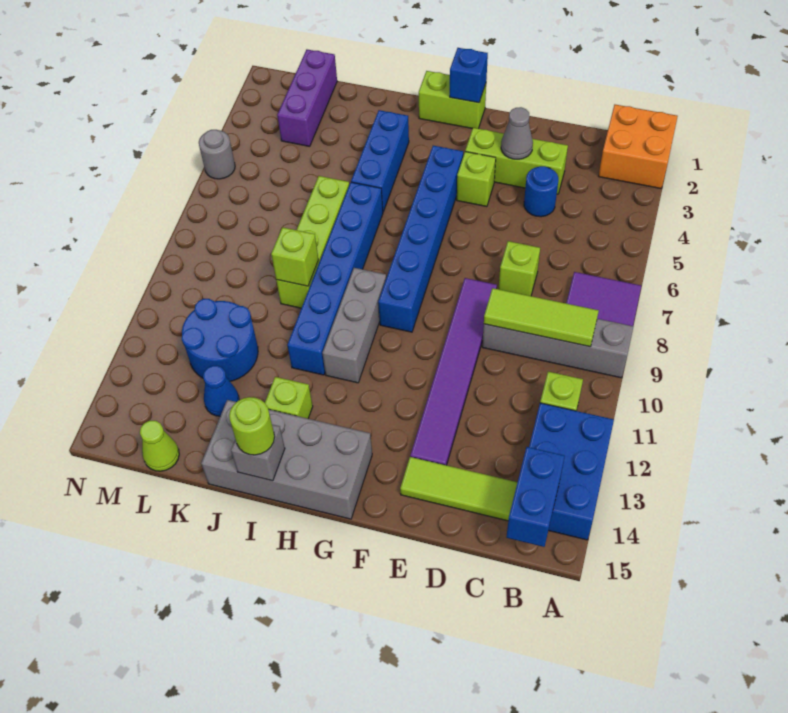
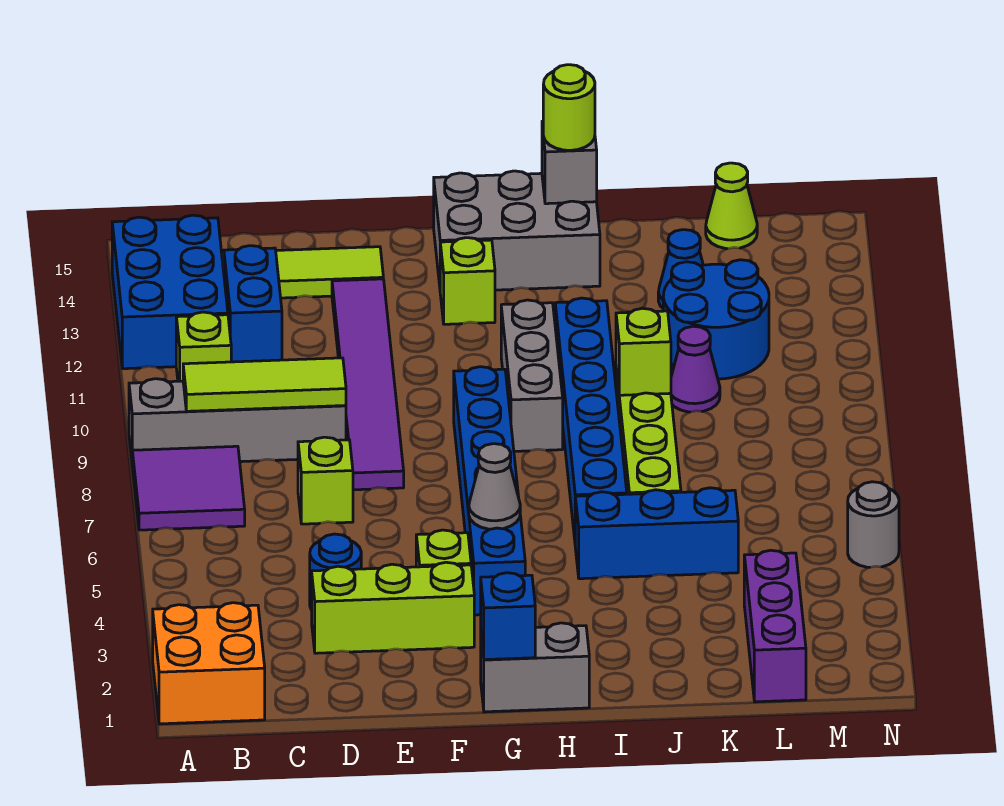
blue 1x2 brick [506,447,565,547] -> blue 1x2 brick moved to [224,246,282,362]
grey 1x1 cone [501,107,533,159] -> grey 1x1 cone moved to [469,444,520,529]
lime 1x2 brick [419,71,486,128] -> grey 1x2 brick [481,623,589,712]
grey 2x4 brick [201,400,372,519] -> grey 2x3 brick [434,171,600,290]
blue 1x3 brick [351,110,409,212] -> blue 1x3 brick turned to [575,488,738,579]
lime 1x1 brick [265,377,313,419] -> lime 1x1 brick moved to [440,238,495,324]
none -> purple 1x1 cone [671,326,720,412]

